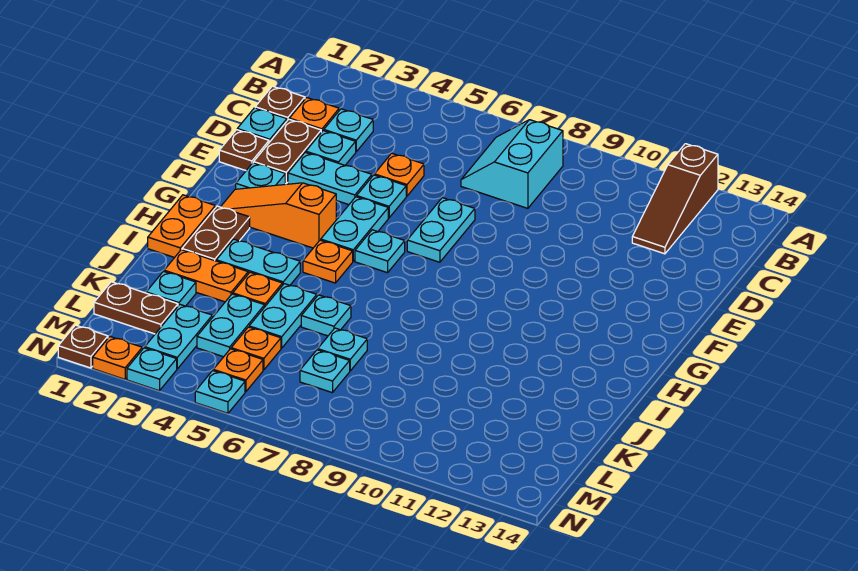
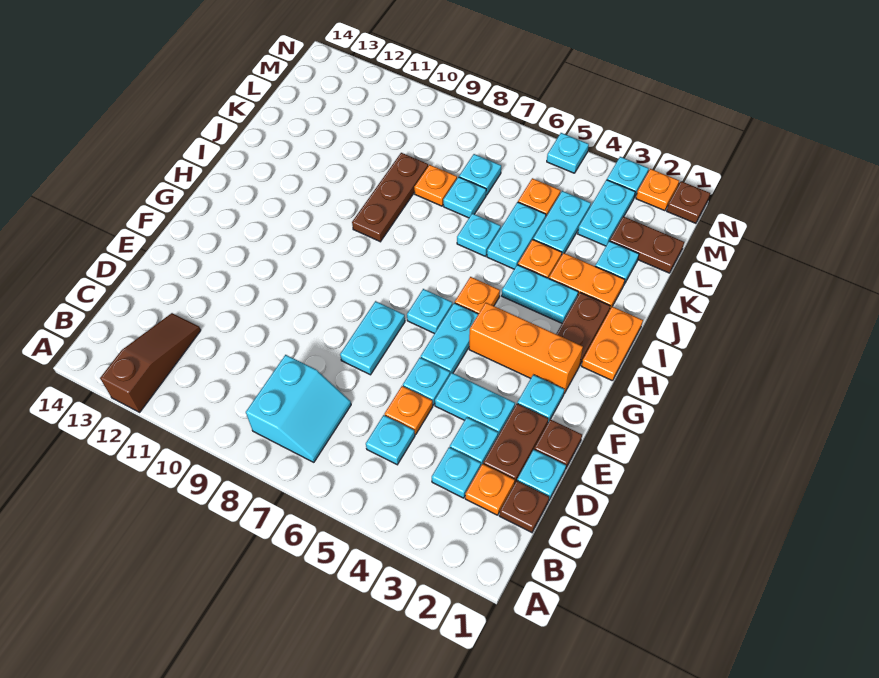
none -> cyan 1x1 plate [366,415,415,465]
orange 1x3 slope [221,183,336,248] -> orange 1x3 brick [469,303,583,393]
none -> brown 1x3 plate [352,153,428,242]
orange 1x1 plate [213,349,263,392] -> orange 1x1 plate moved to [414,165,457,206]

